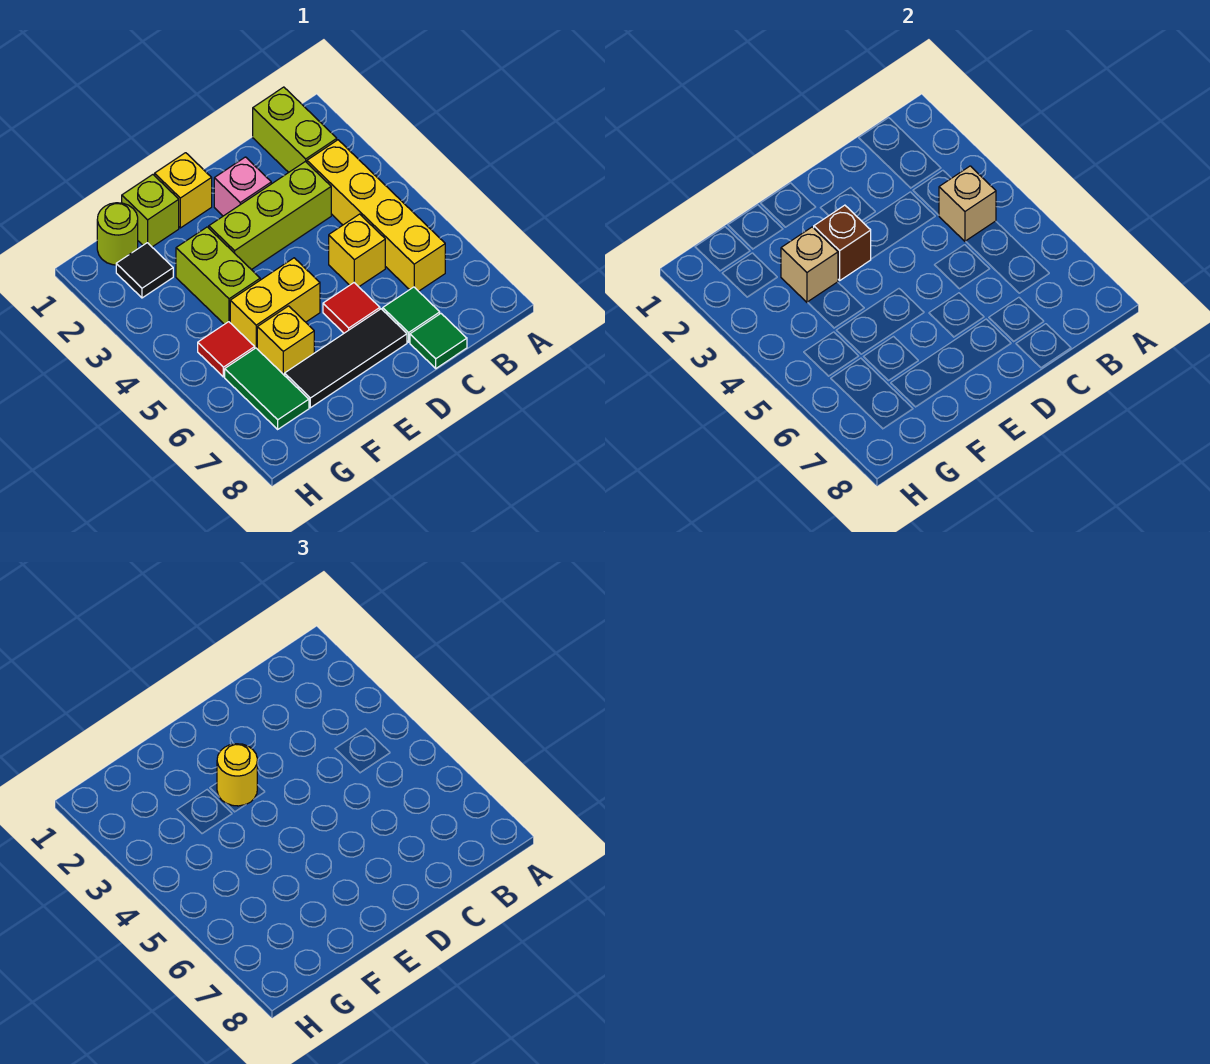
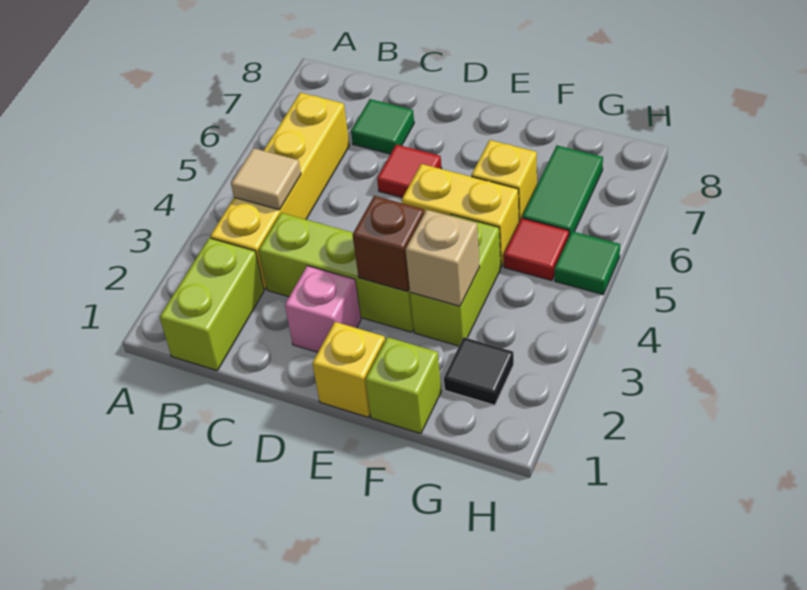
tan 1x1 brick [939,166,996,241] -> tan 1x1 tile [231,148,301,210]
yellow 1x1 brick [329,214,385,287] -> none
green 1x1 tile [410,314,467,368] -> green 1x1 tile moved to [555,231,620,295]
black 1x3 tile [285,309,407,408] -> none
yellow 1x1 round brick [217,744,257,806] -> none
lime 1x1 round brick [97,203,138,265] -> none

